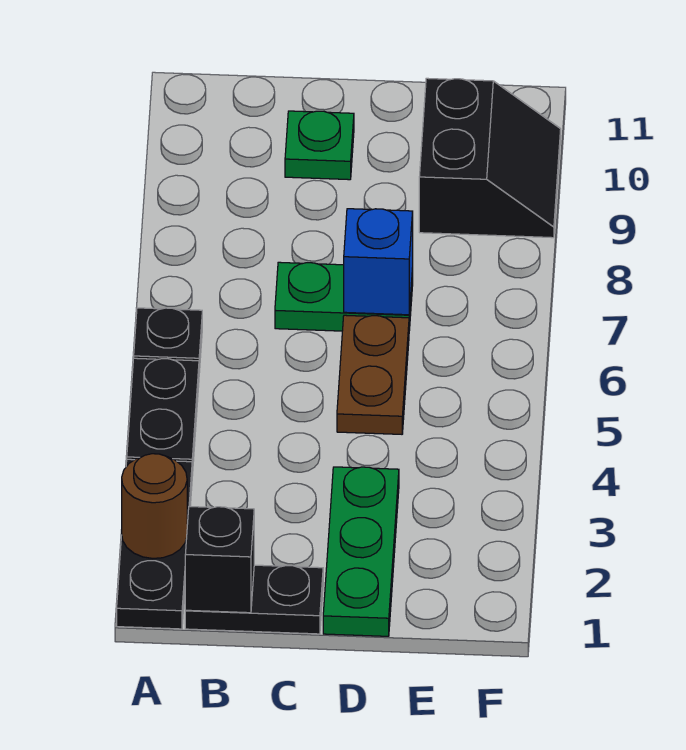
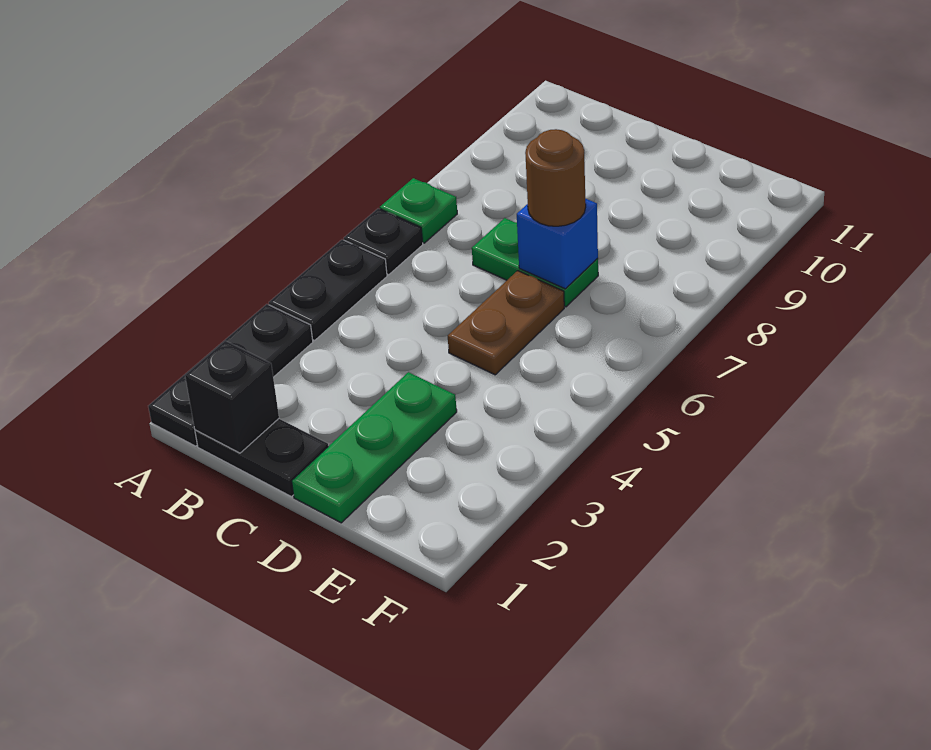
brown 1x1 round brick [122,454,187,558] -> brown 1x1 round brick moved to [525,129,586,226]
green 1x1 plate [285,111,354,180] -> green 1x1 plate moved to [380,178,457,243]
black 2x2 slope [419,78,561,238] -> none

